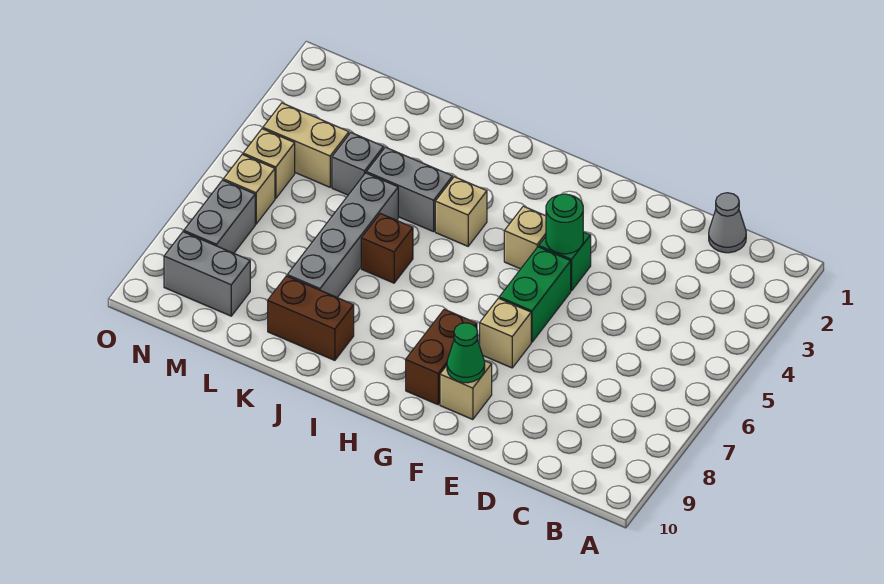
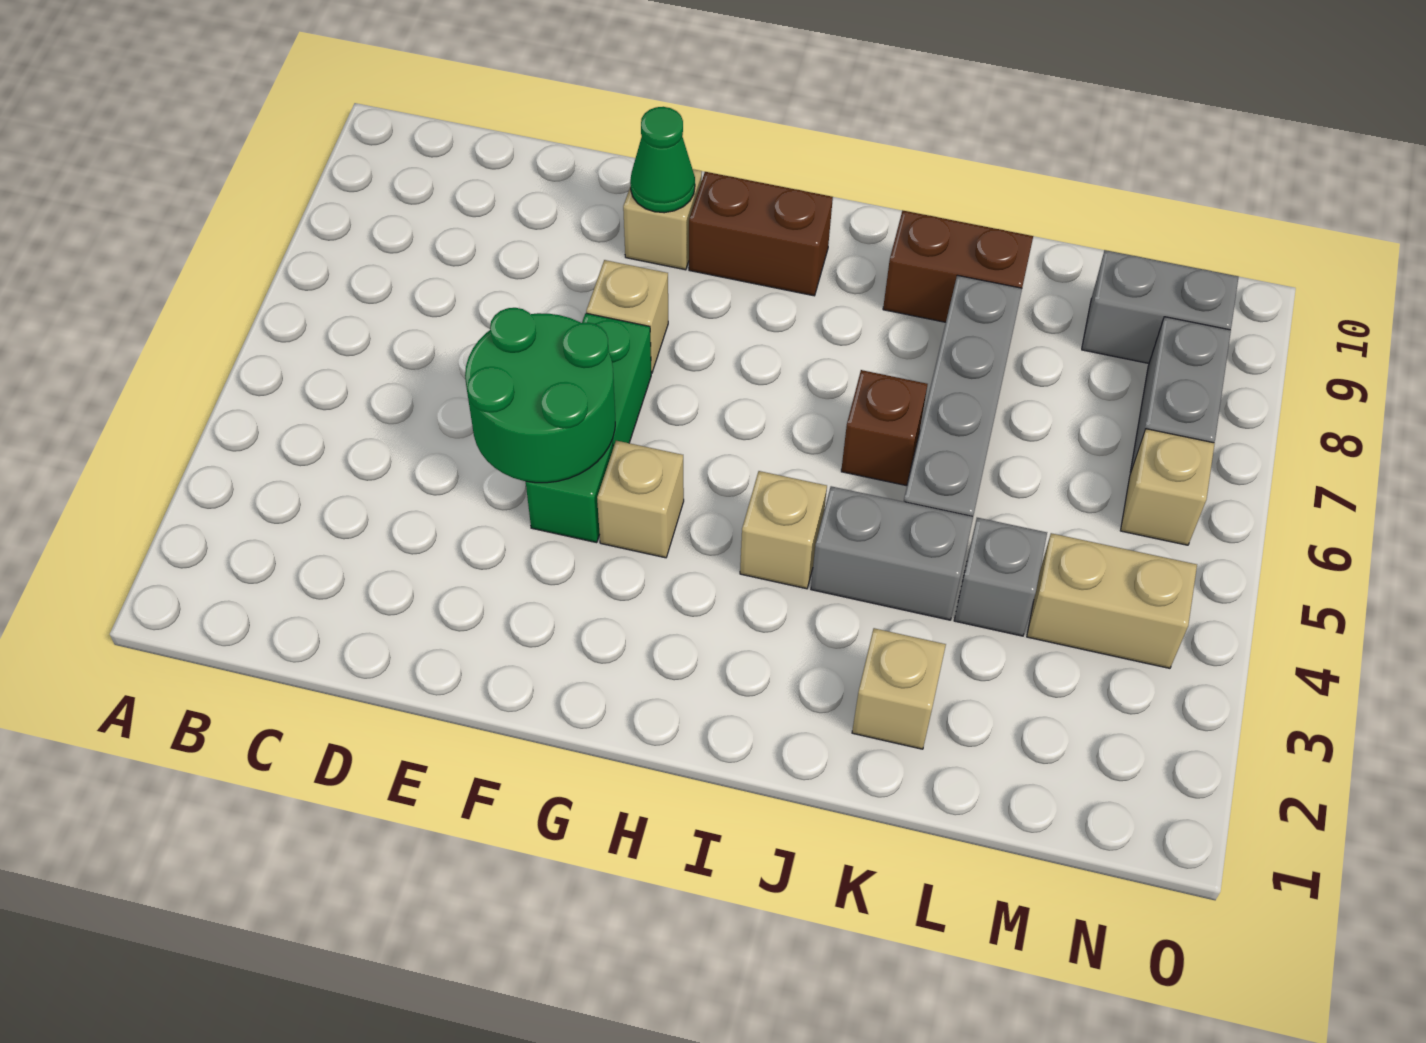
grey 1x1 cone [709,193,746,253] -> none
green 1x1 round brick [546,194,583,254] -> green 2x2 round brick [465,308,615,483]
brown 1x2 brick [406,309,477,405] -> brown 1x2 brick turned to [689,172,833,296]
tan 1x1 brick [243,129,295,198] -> tan 1x1 brick moved to [852,628,946,749]

